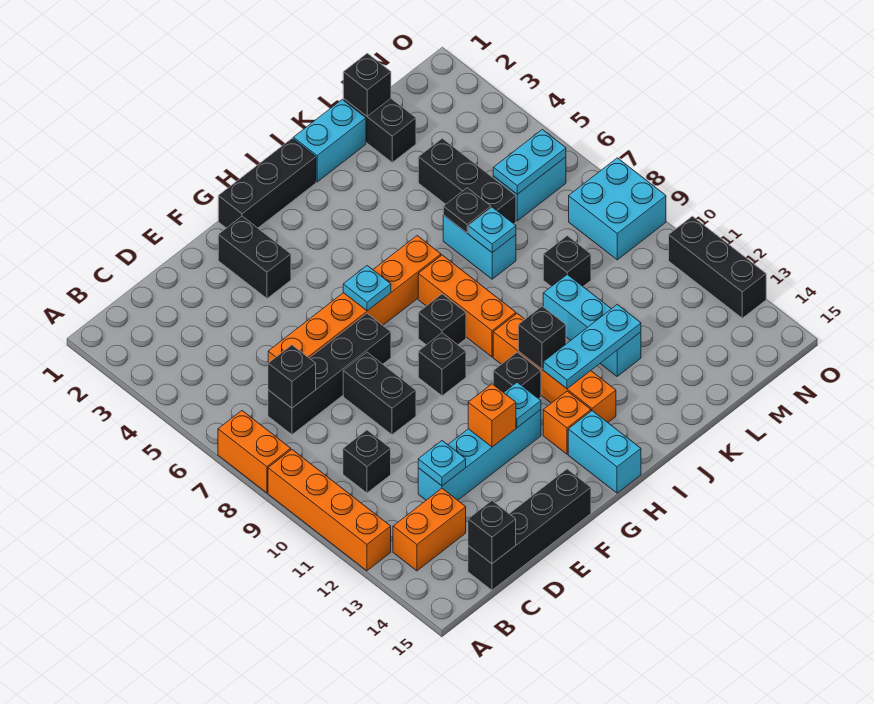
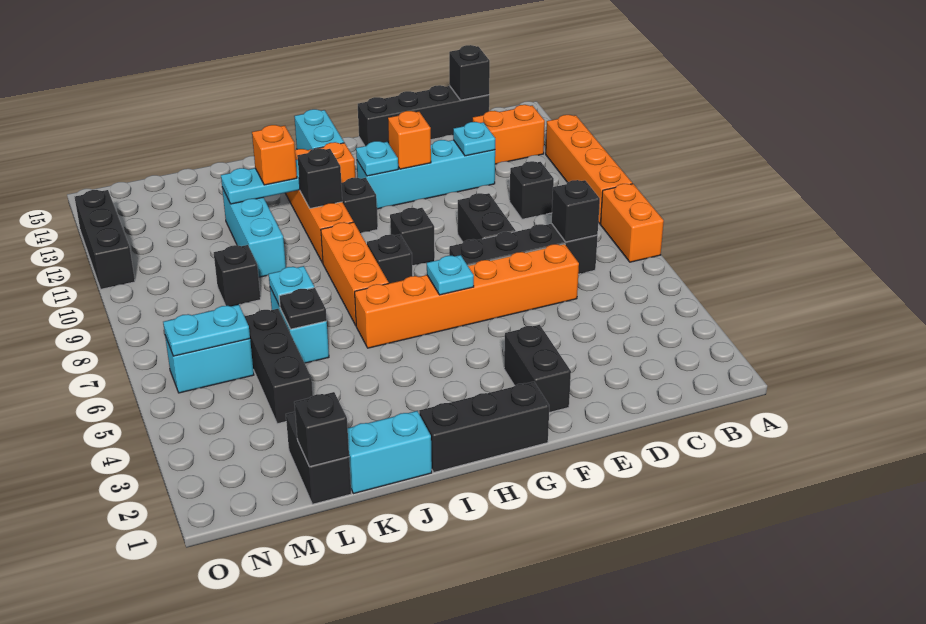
none -> orange 1x1 brick [252,125,297,185]
cyan 2x2 brick [569,158,666,260] -> none

